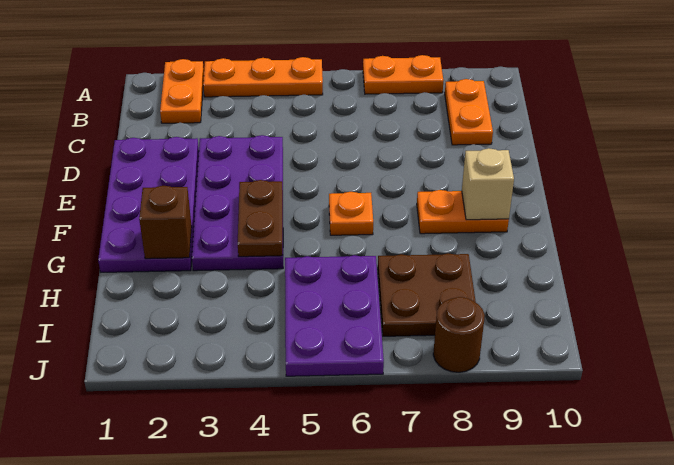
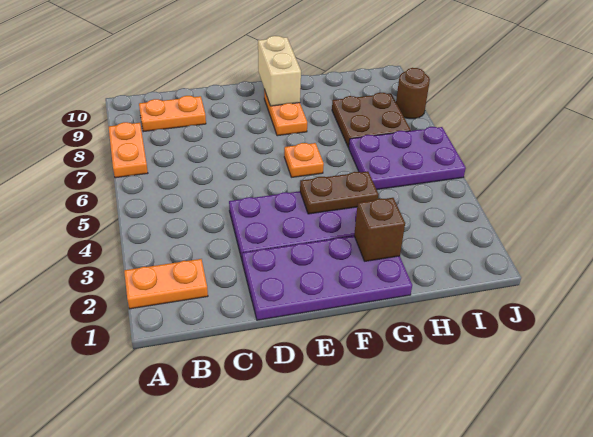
orange 1x3 plate [203,57,323,97] -> none
tan 1x1 brick [462,148,514,220] -> tan 1x2 brick [258,36,301,106]

